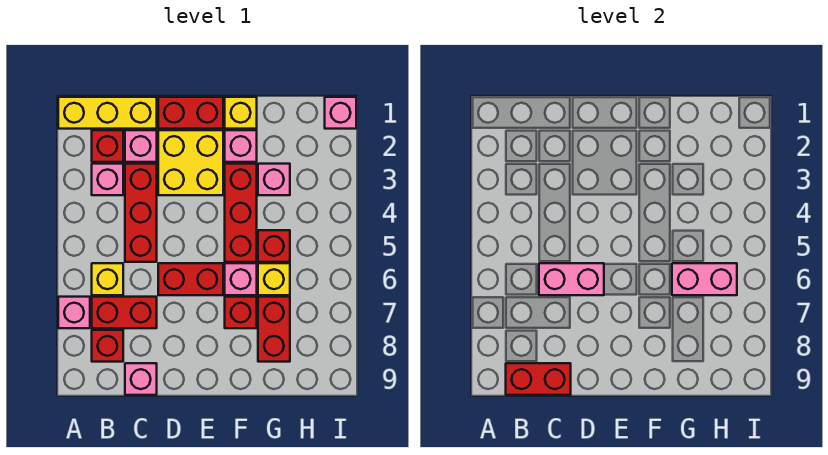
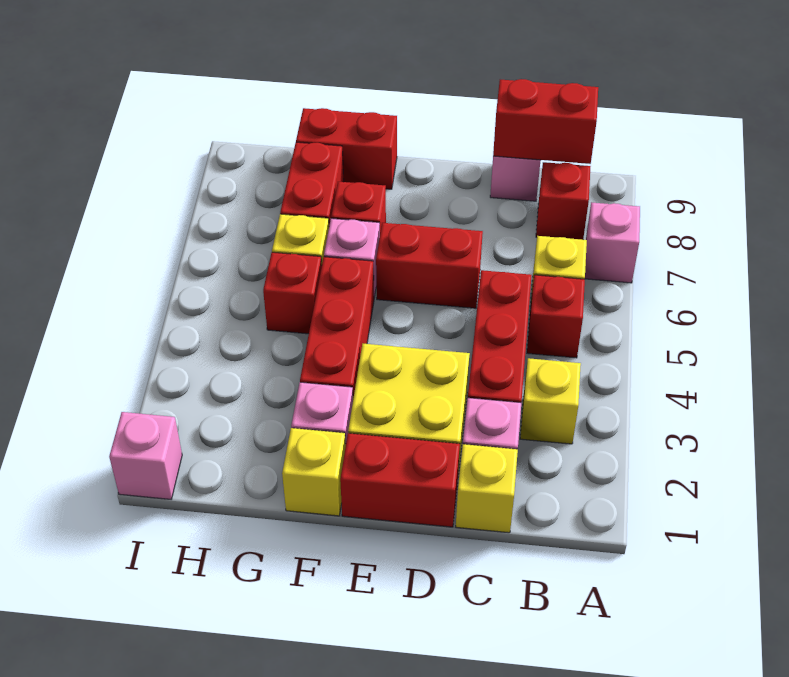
yellow 1x3 brick [58,97,157,129] -> yellow 1x1 brick [456,444,518,533]
red 1x1 brick [92,130,123,162] -> red 1x1 brick moved to [527,275,585,358]
pink 1x1 brick [92,164,123,195] -> yellow 1x1 brick [520,358,581,444]
red 1x2 brick [92,297,157,328] -> red 1x2 brick moved to [296,108,397,189]
pink 1x2 brick [539,263,604,295] -> none
pink 1x1 brick [258,164,290,195] -> none
pink 1x2 brick [672,263,737,295] -> none

